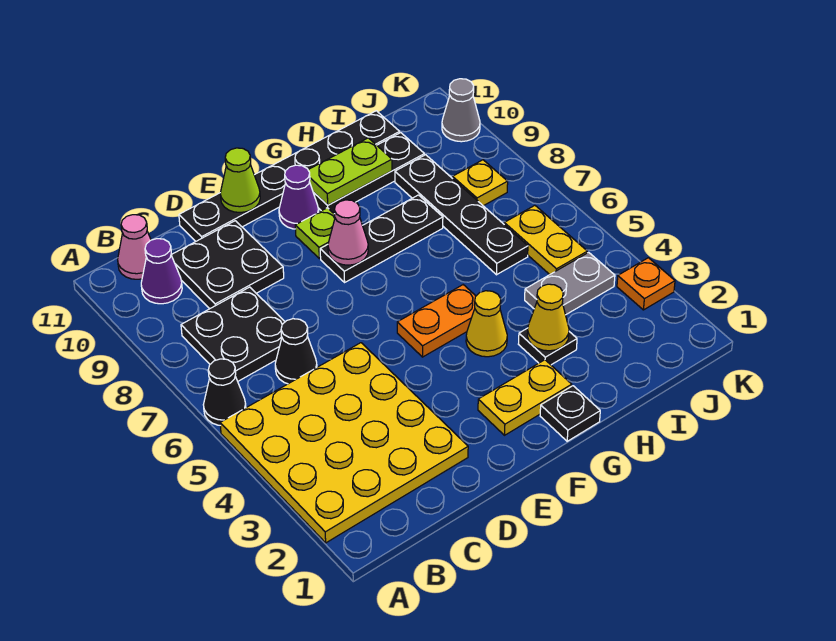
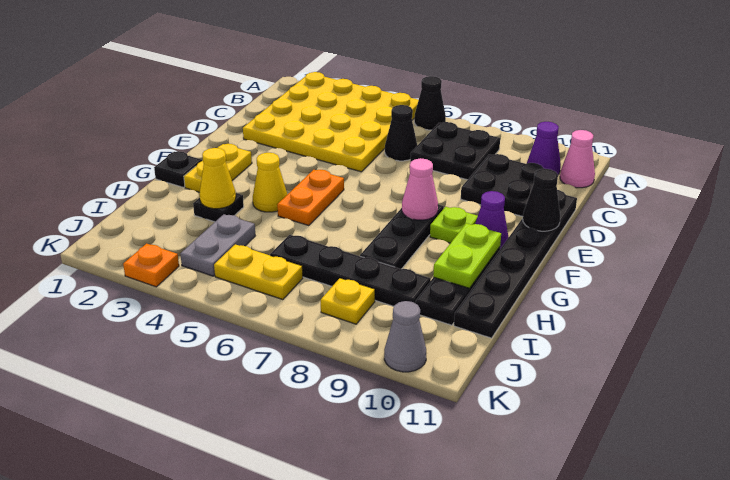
lime 1x1 cone [220,148,260,212] -> black 1x1 cone [523,169,560,231]

